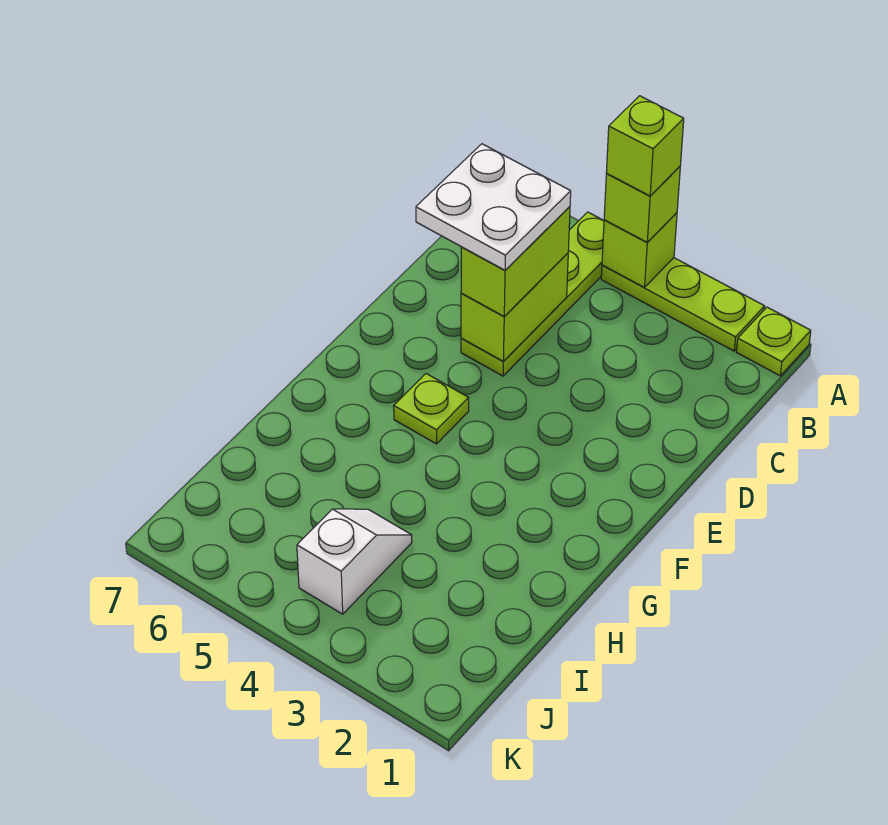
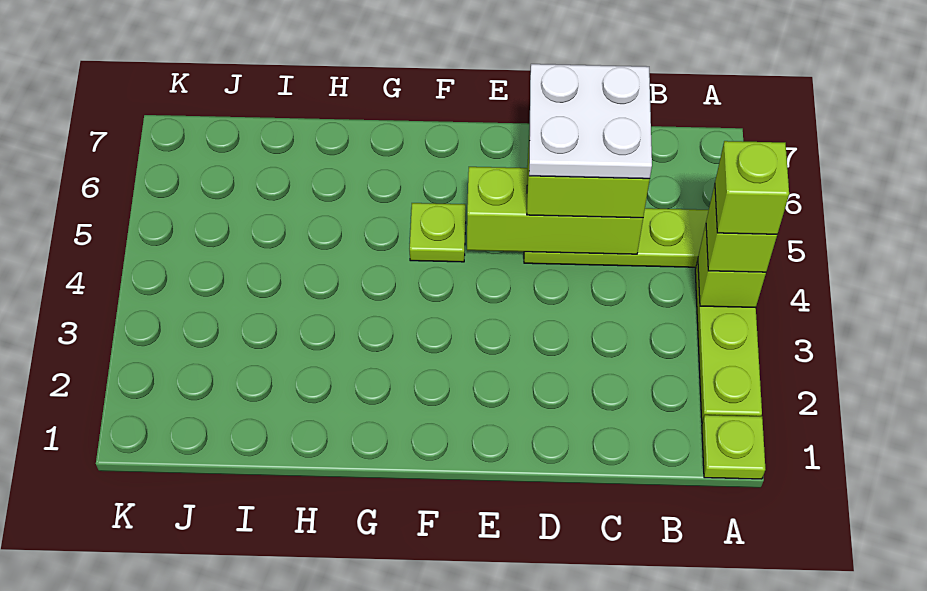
lime 1x2 brick [461,253,568,361] -> lime 1x3 brick [467,167,643,254]
white 1x2 slope [297,509,412,614] -> none

